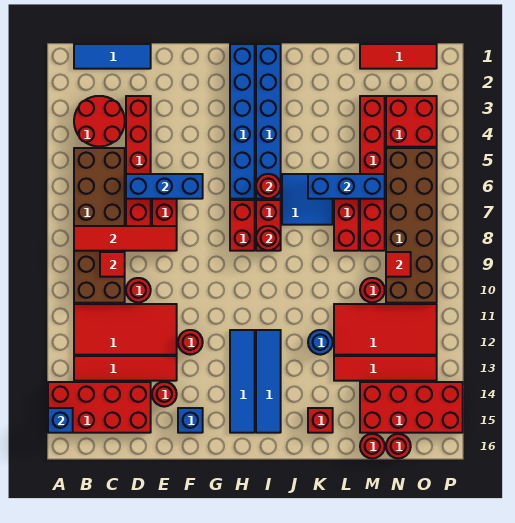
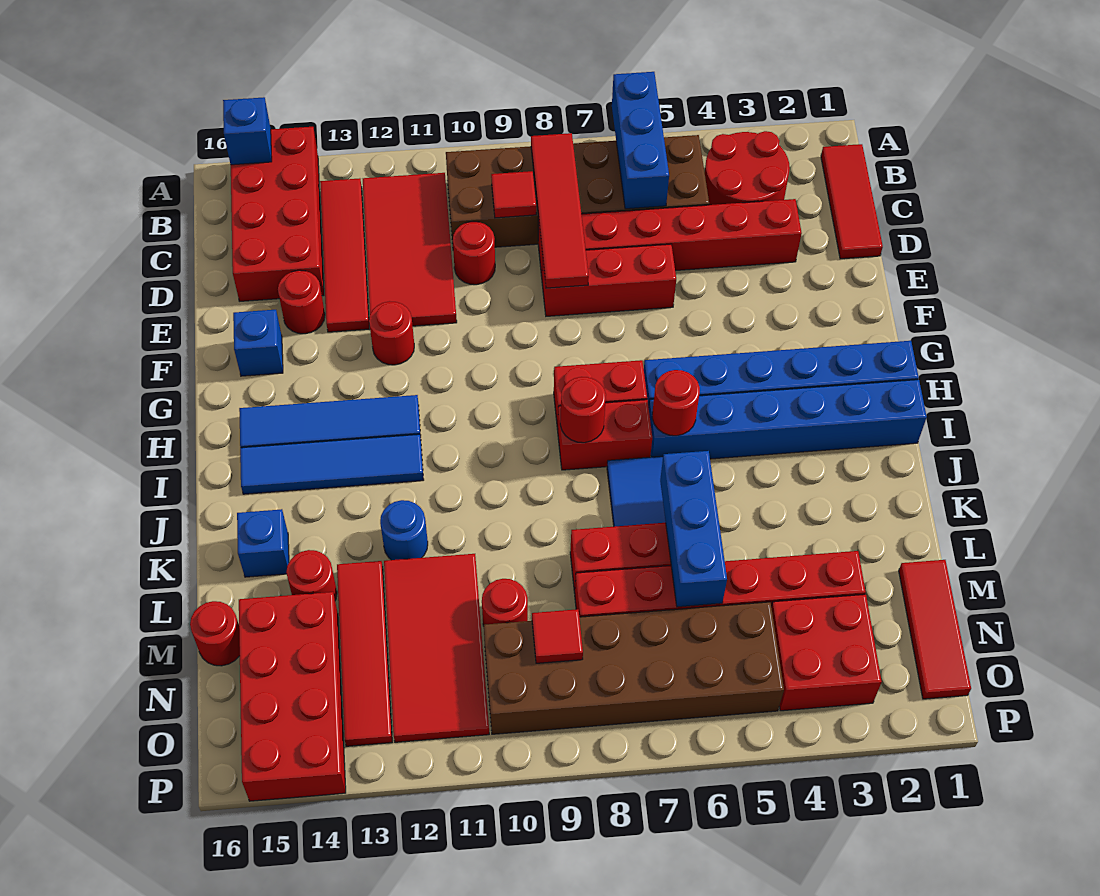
blue 1x3 tile [74,44,151,69] -> red 1x3 tile [821,144,883,259]
blue 1x3 brick [126,174,203,199] -> blue 1x3 brick moved to [612,72,669,209]
red 1x1 brick [308,408,333,433] -> blue 1x1 brick [237,509,289,577]
red 1x1 round brick [386,434,411,459] -> red 1x1 round brick moved to [286,550,337,600]

